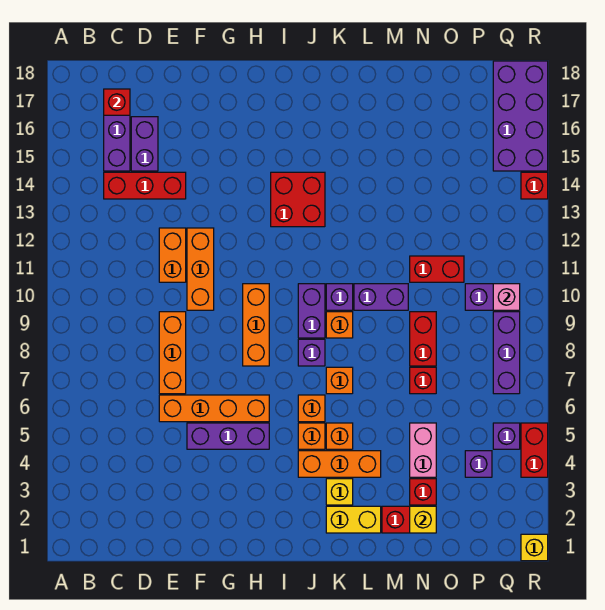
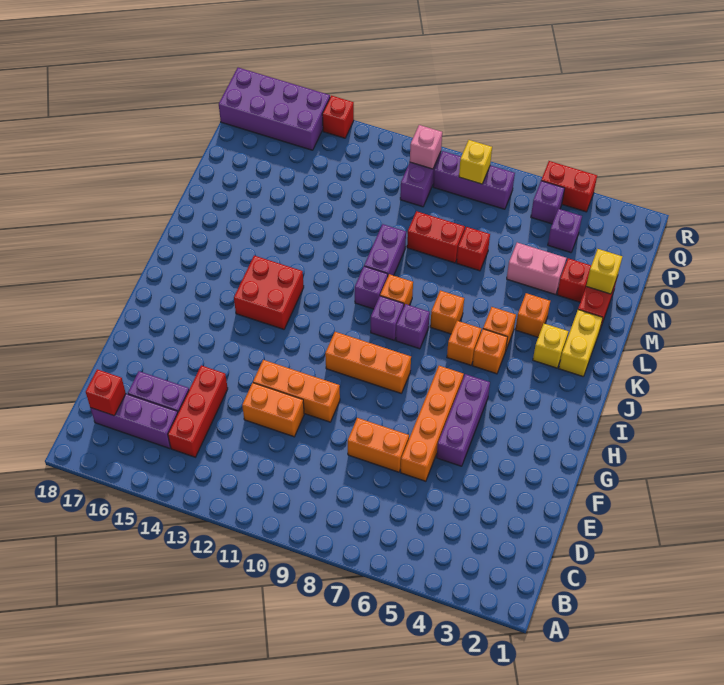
orange 1x3 brick [159,312,186,394] -> orange 1x2 brick [348,418,409,472]
orange 1x3 brick [298,451,381,477] -> orange 1x1 brick [515,293,550,337]
purple 1x2 brick [298,284,325,338] -> purple 1x1 brick [371,296,404,340]
red 1x2 brick [410,256,464,282] -> none
yellow 1x1 brick [521,534,548,561] -> yellow 1x1 brick moved to [459,140,492,184]

